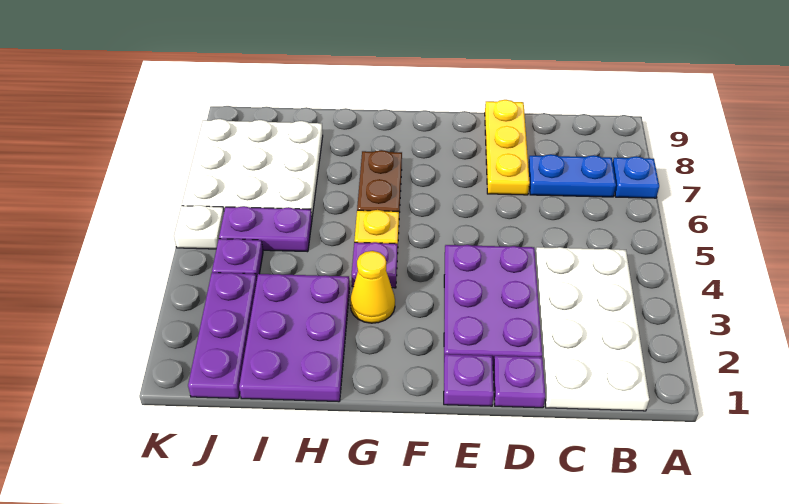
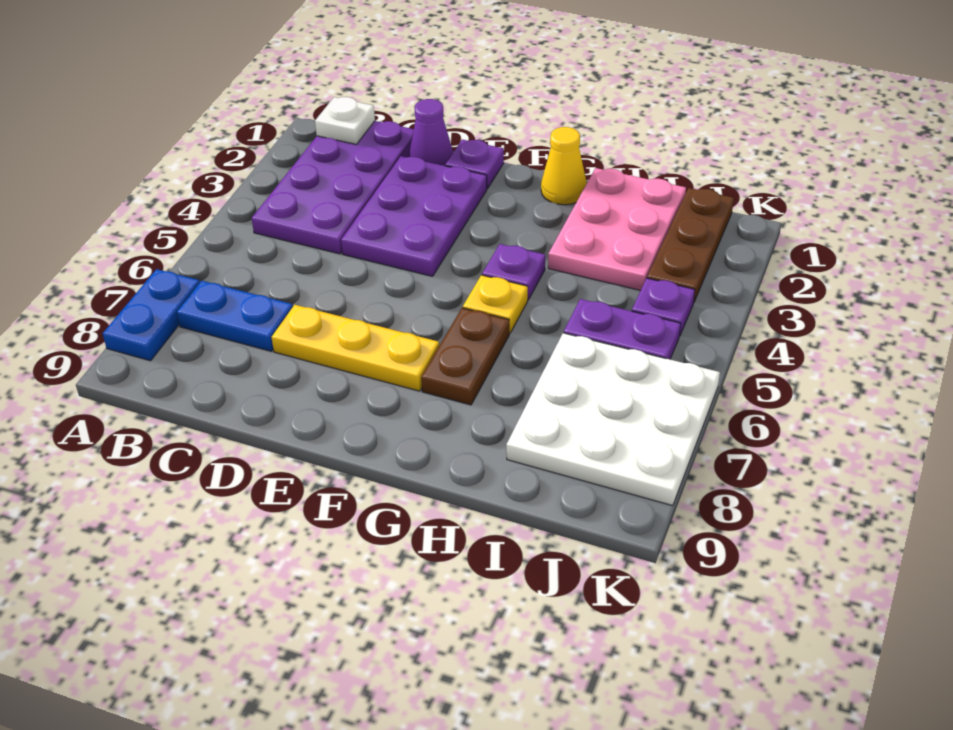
blue 1x1 plate [613,156,659,198] -> blue 1x2 plate [103,269,200,361]
white 2x4 plate [535,247,649,411] -> purple 2x4 plate [252,121,414,254]
purple 1x1 plate [493,356,545,408] -> purple 1x1 cone [409,99,453,166]
yellow 1x3 plate [485,100,530,195] -> yellow 1x3 plate turned to [271,305,439,391]
yellow 1x1 cone [350,251,395,323] -> yellow 1x1 cone moved to [541,127,587,205]
purple 2x3 plate [239,274,350,402] -> pink 2x3 plate [548,168,686,290]
purple 1x3 plate [188,273,257,398] -> brown 1x3 plate [647,188,734,303]
white 1x1 plate [174,205,224,249] -> white 1x1 plate moved to [315,97,375,144]

